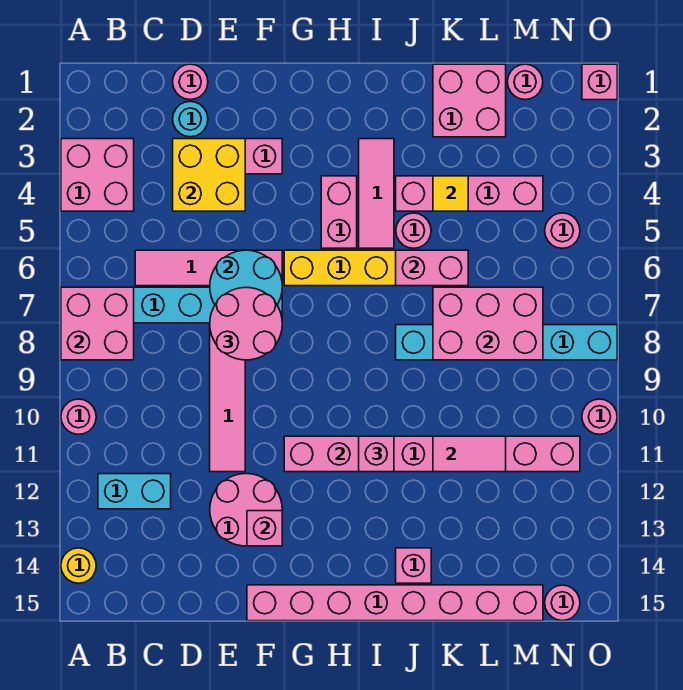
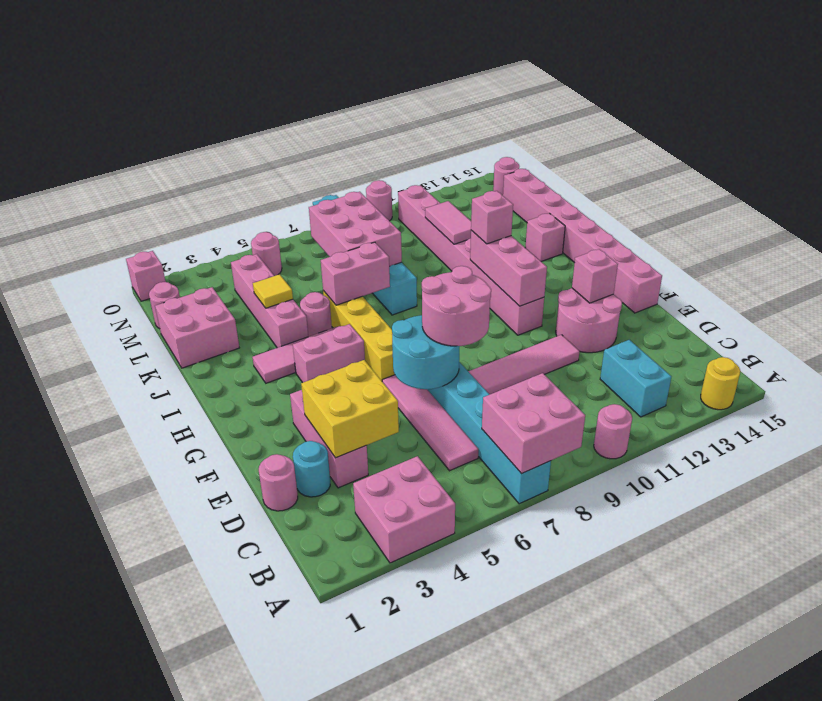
pink 1x2 brick [396,250,468,286] -> pink 1x2 brick turned to [321,242,390,305]

